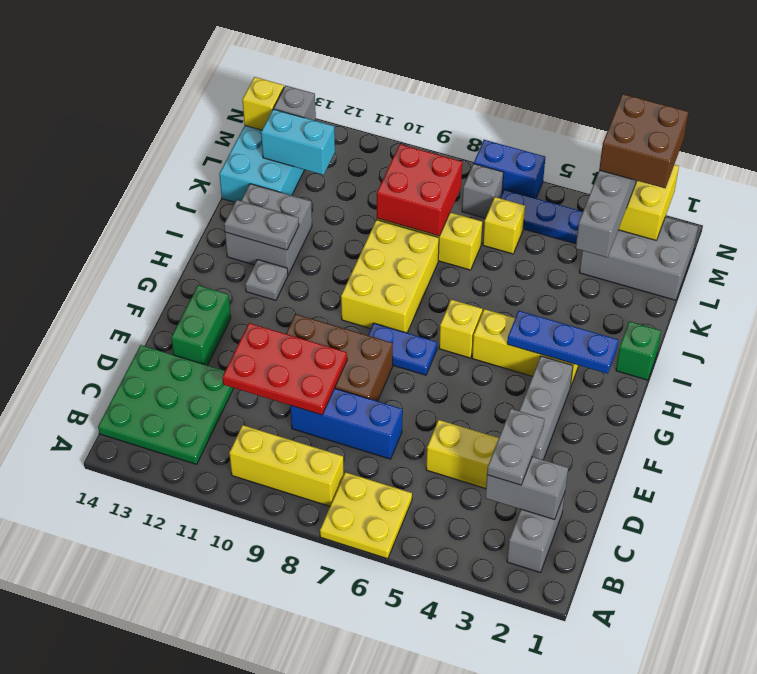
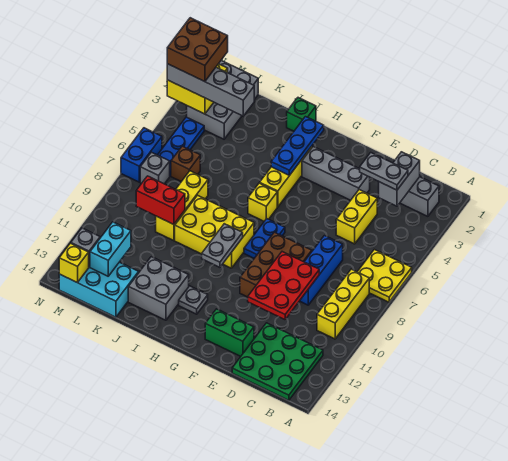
grey 1x2 plate [224,200,299,250] -> grey 1x2 plate moved to [202,224,243,267]
red 2x2 brick [377,144,462,236] -> red 1x2 brick [136,176,185,225]
yellow 1x1 brick [483,197,525,254] -> brown 1x1 brick [171,146,200,182]

